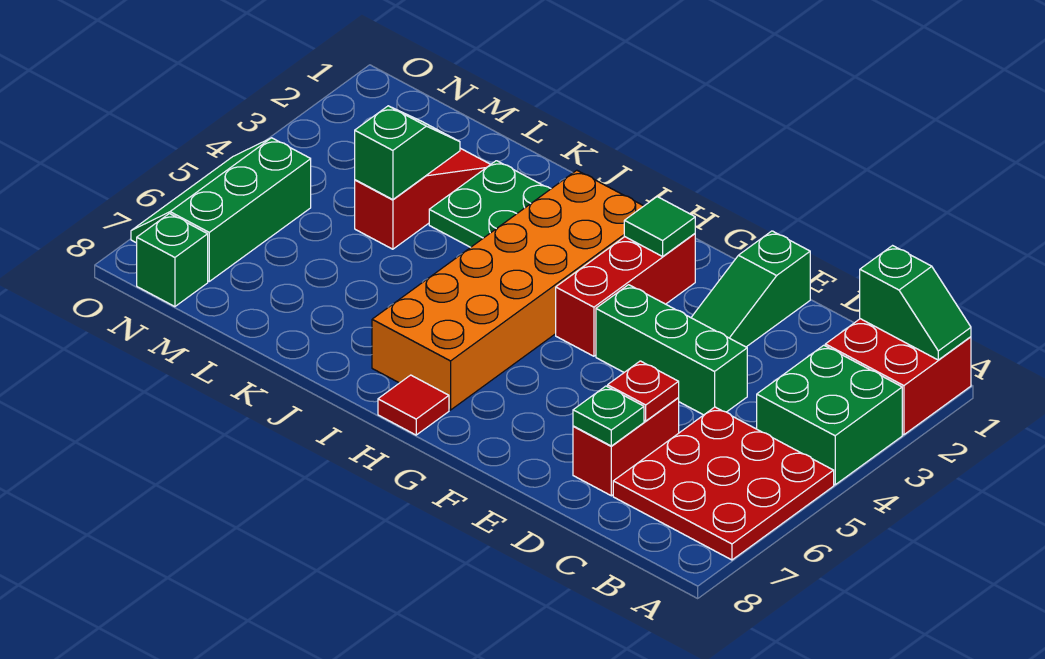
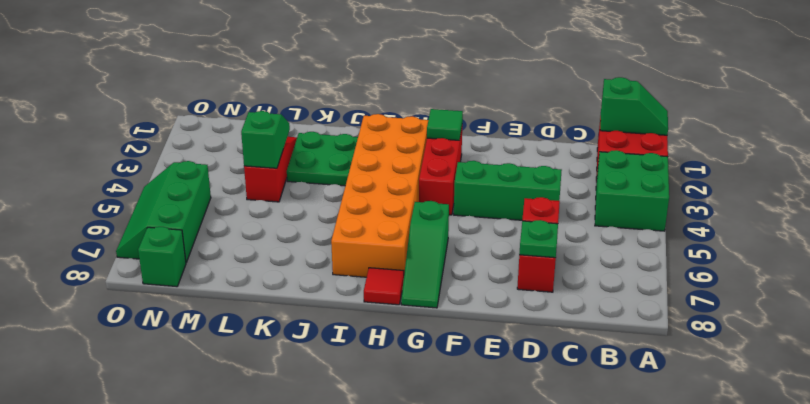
red 3x3 plate [613,407,834,560] -> none
green 1x3 slope [691,231,810,347] -> green 1x3 slope moved to [401,201,449,308]

